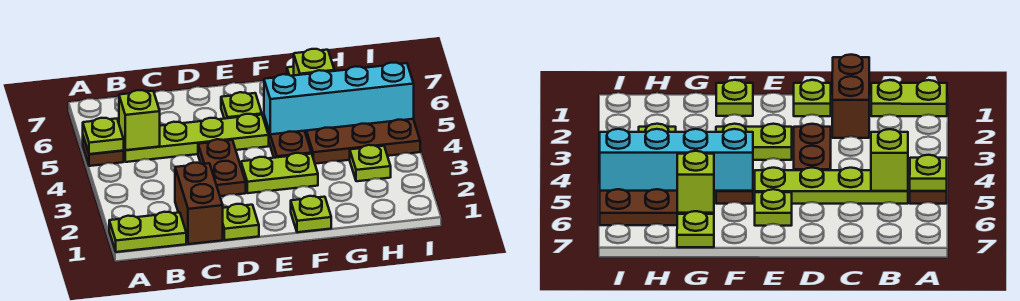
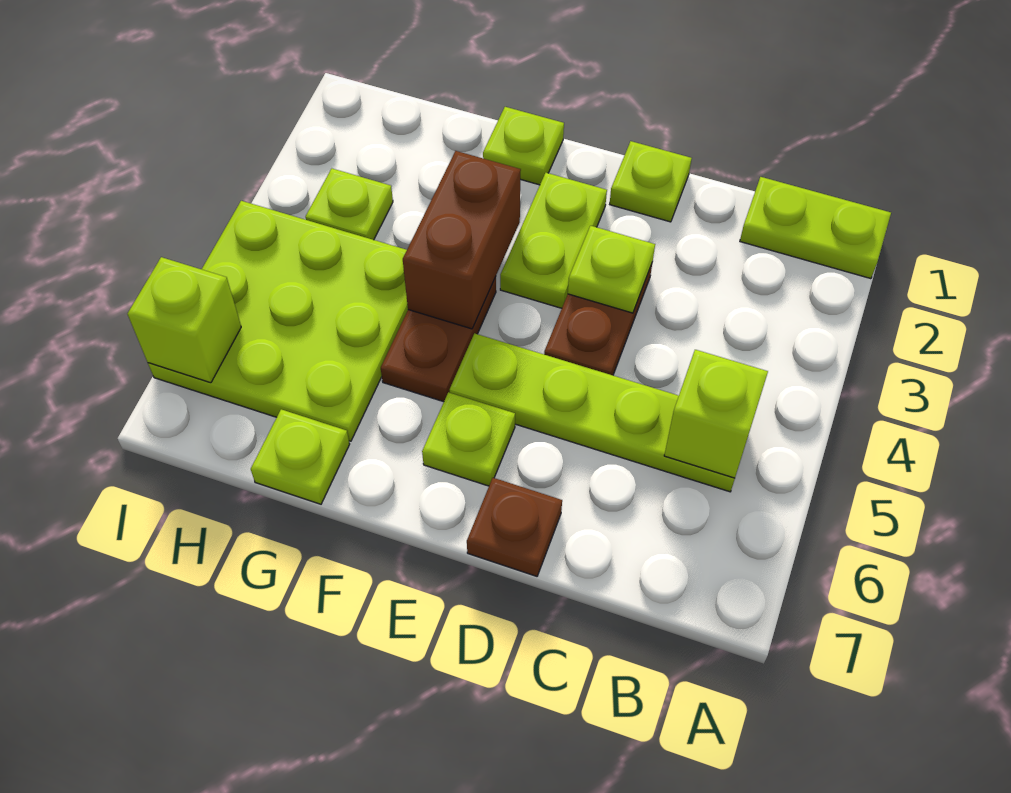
brown 1x1 plate [83,137,124,166] -> brown 1x1 plate moved to [467,478,562,576]
lime 1x1 plate [83,118,124,154] -> lime 1x1 plate moved to [568,226,655,313]
brown 1x2 brick [175,163,223,244] -> brown 1x2 brick moved to [403,151,521,329]
lime 1x2 plate [241,153,318,193] -> lime 1x2 plate turned to [500,173,607,308]
cyan 1x4 brick [264,63,414,134] -> none
brown 3x3 plate [305,119,420,164] -> lime 3x3 plate [148,201,408,441]
lime 1x1 brick [294,49,334,75] -> lime 1x1 brick moved to [127,257,241,383]

